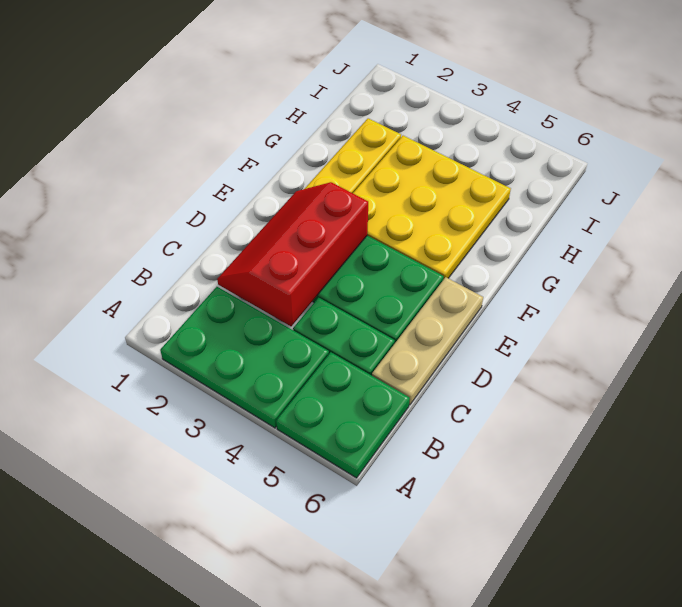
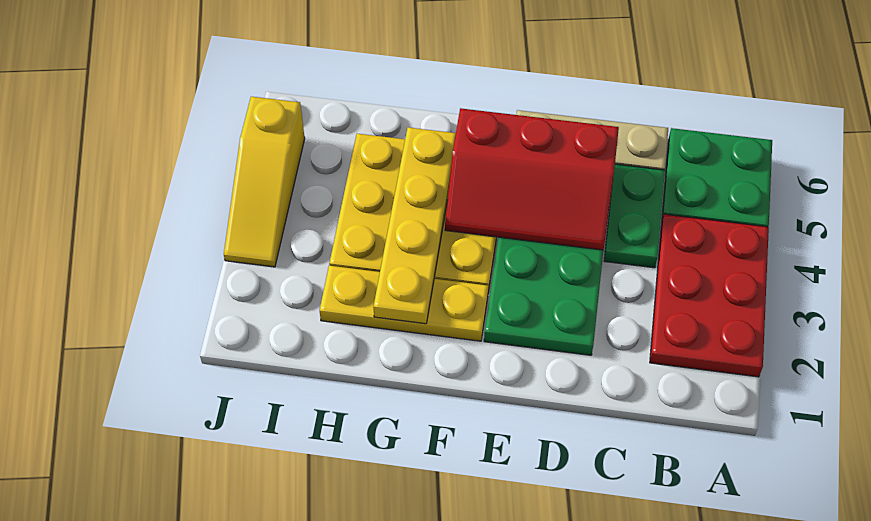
green 2x3 plate [160,287,329,428] -> red 2x3 plate [650,214,769,377]
red 2x3 slope [217,182,368,326] -> red 2x3 slope moved to [445,108,619,250]
none -> yellow 1x4 plate [373,127,456,324]
none -> yellow 1x3 slope [224,97,305,267]

